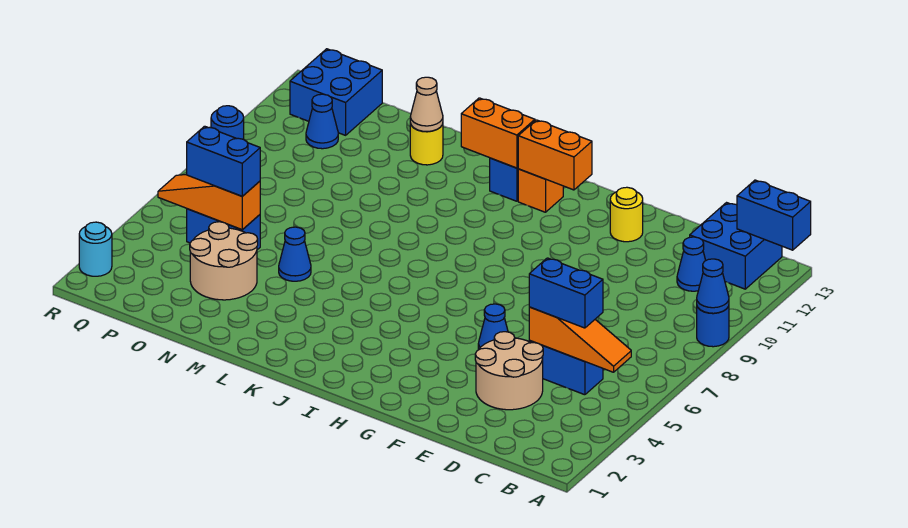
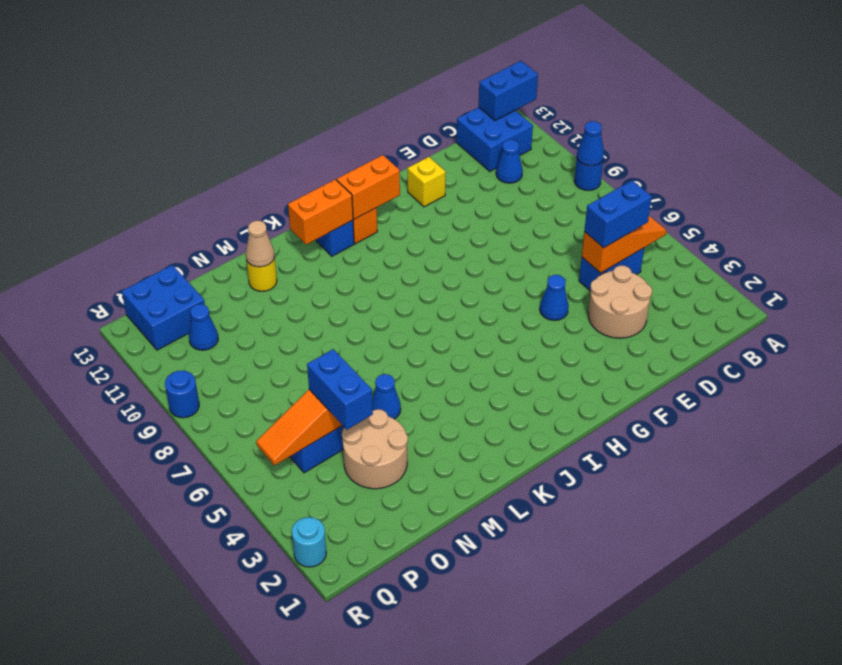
yellow 1x1 round brick [610,187,643,242] -> yellow 1x1 brick [408,157,446,207]
blue 1x2 brick [187,126,260,196] -> blue 1x2 brick turned to [307,349,373,430]

